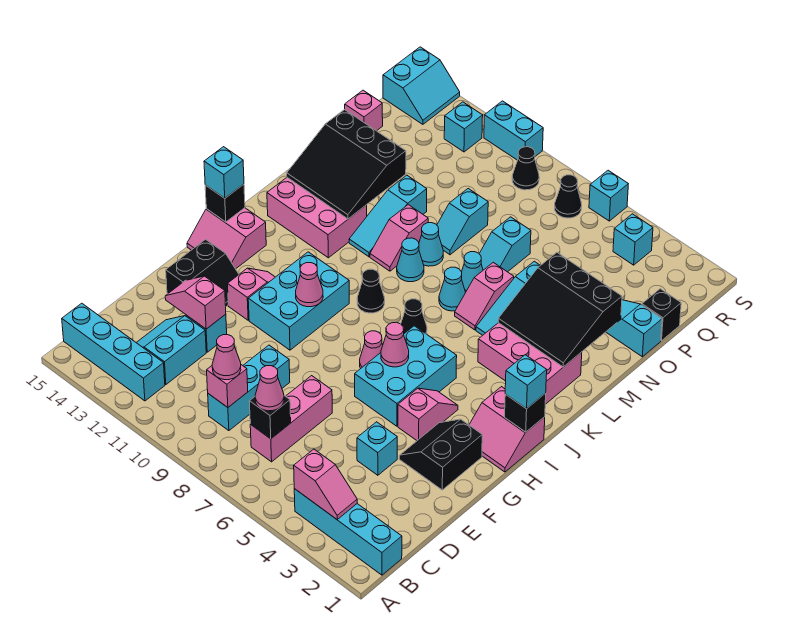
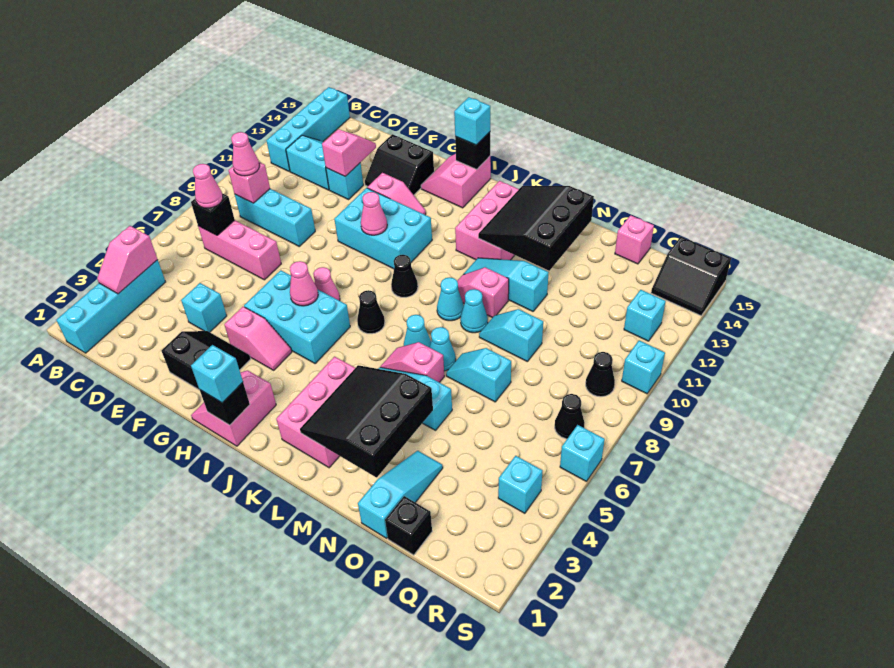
cyan 2x2 slope [383,47,460,124] -> black 2x2 slope [651,237,731,316]
cyan 1x2 brick [484,101,543,160] -> cyan 1x1 brick [622,340,665,394]

